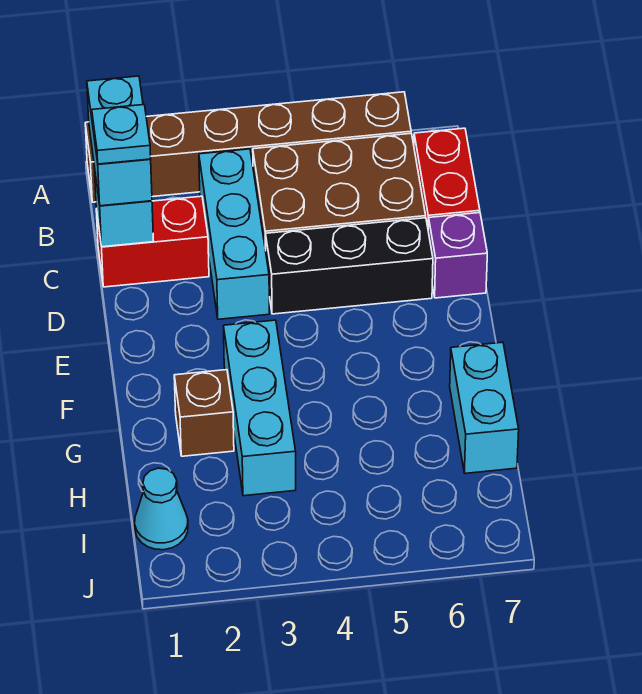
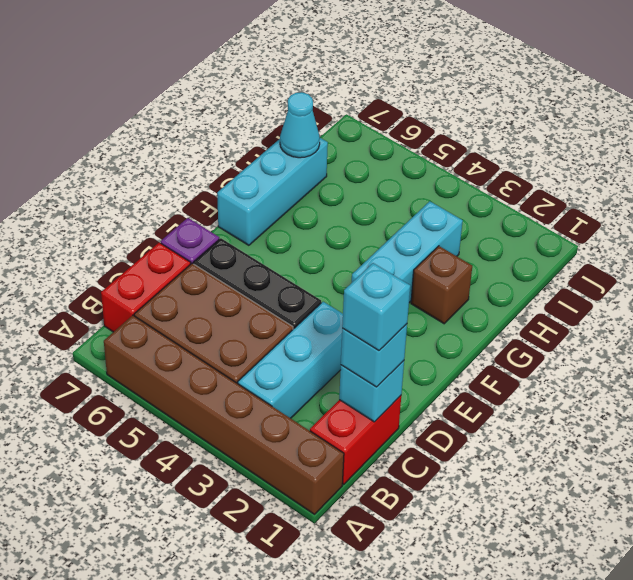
cyan 1x2 brick [87,76,152,206] -> cyan 1x1 brick [341,324,407,387]
red 1x2 brick [96,196,209,287] -> red 1x2 brick turned to [310,396,401,484]
cyan 1x1 plate [92,105,151,164] -> cyan 1x1 brick [342,263,410,351]
cyan 1x2 brick [450,342,519,473] -> cyan 1x3 brick [217,138,328,245]
cyan 1x1 cone [135,468,188,550] -> cyan 1x1 cone moved to [280,92,320,158]

